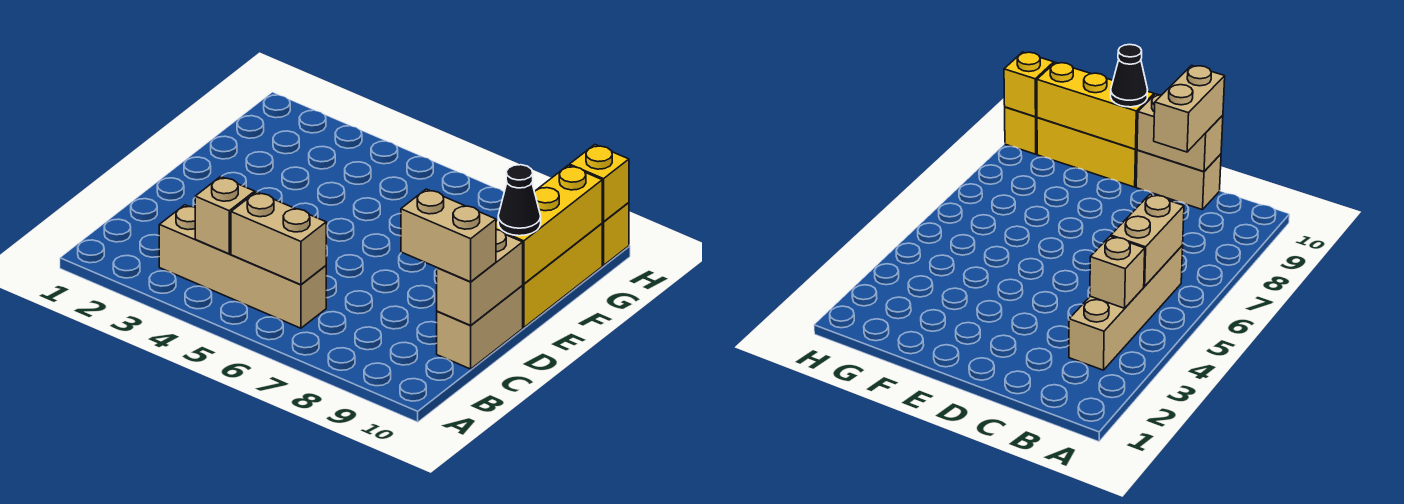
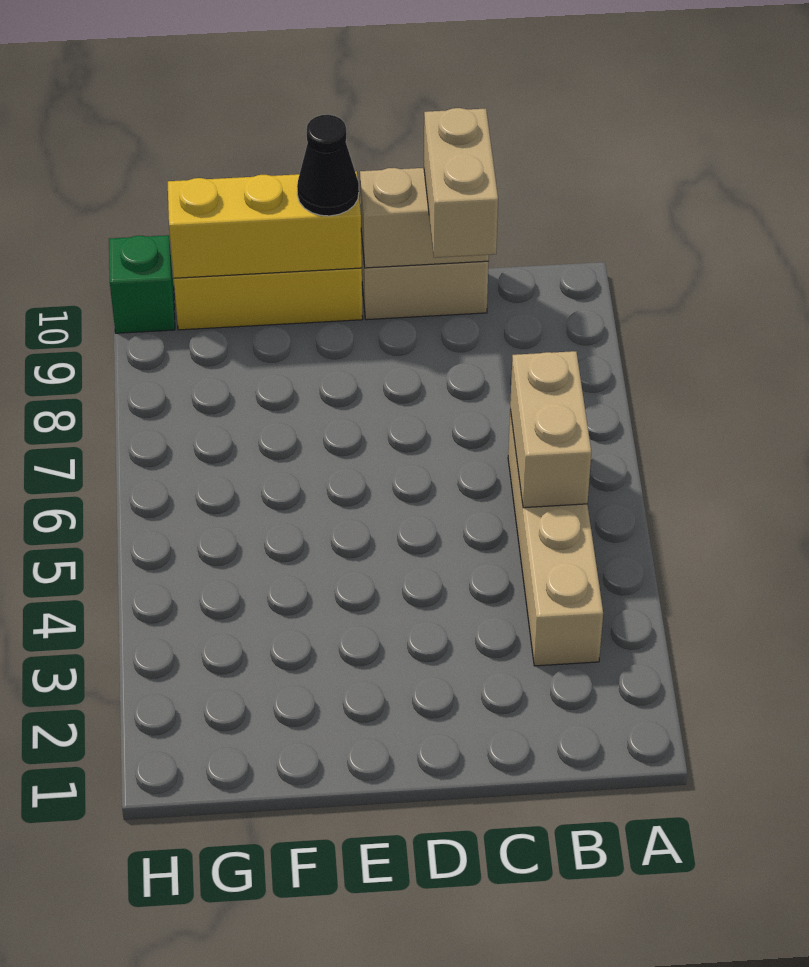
tan 1x1 brick [195,177,255,254] -> none
yellow 1x1 brick [602,203,629,265] -> green 1x1 brick [109,235,175,333]
yellow 1x1 brick [570,145,629,222] -> none

